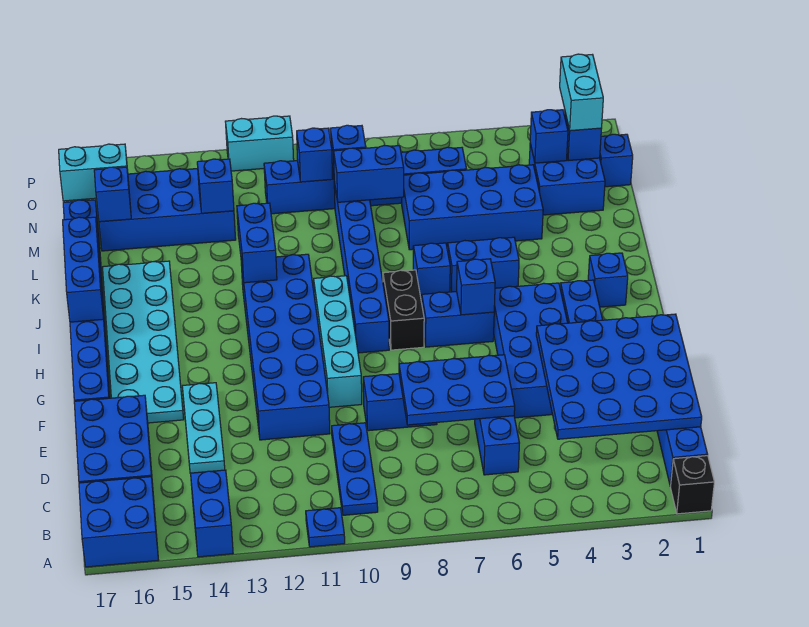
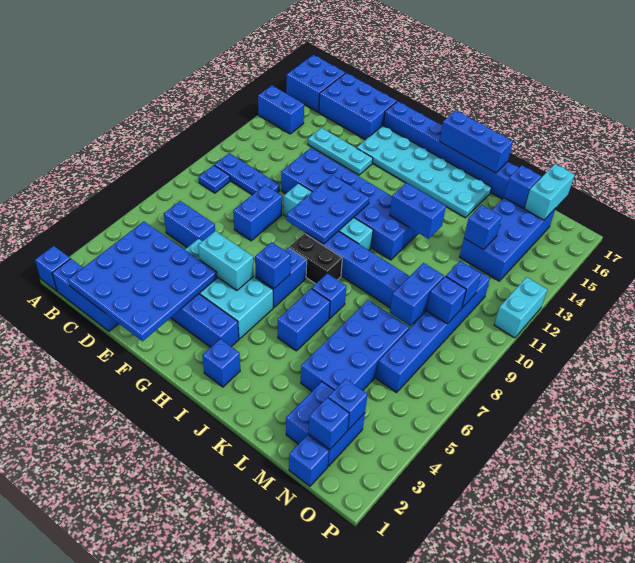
black 1x1 brick [671,456,714,514] -> blue 1x1 brick [35,246,70,291]
blue 1x1 plate [306,508,345,547] -> blue 1x1 plate moved to [199,165,230,193]
blue 2x3 plate [399,355,515,425] -> blue 2x3 plate moved to [286,175,369,244]
blue 2x4 brick [494,283,568,418] -> cyan 2x4 brick [185,239,273,339]
cyan 1x2 brick [560,54,603,131] -> cyan 1x2 brick moved to [198,231,254,290]

